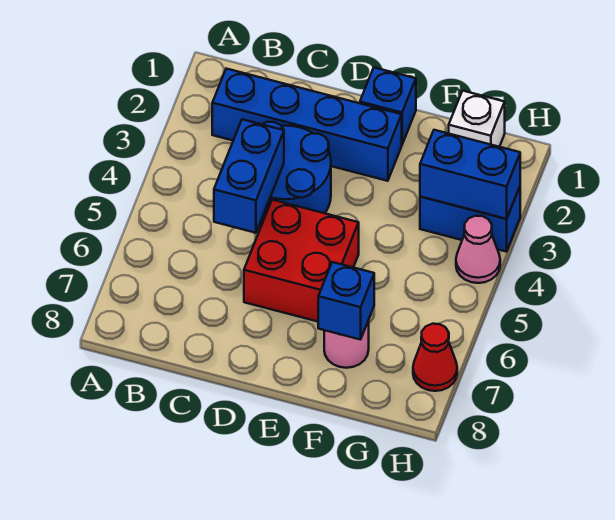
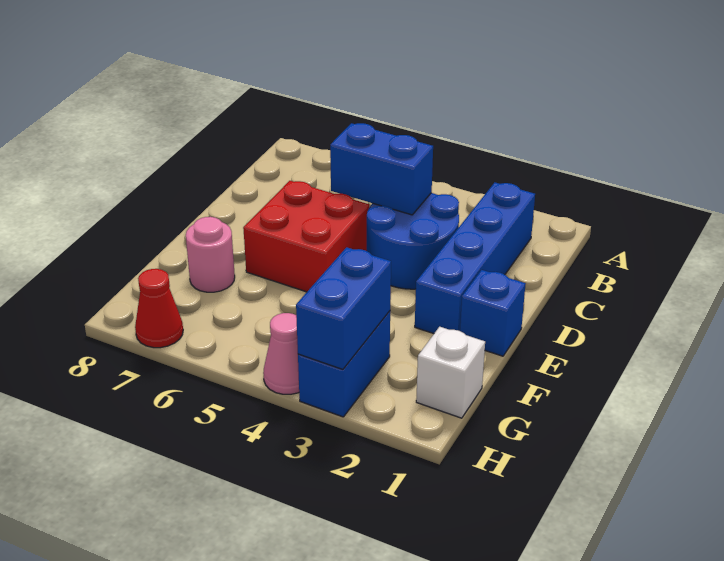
blue 1x1 brick [318,262,374,340] -> none

